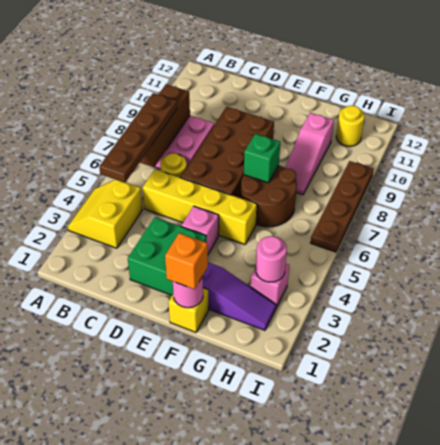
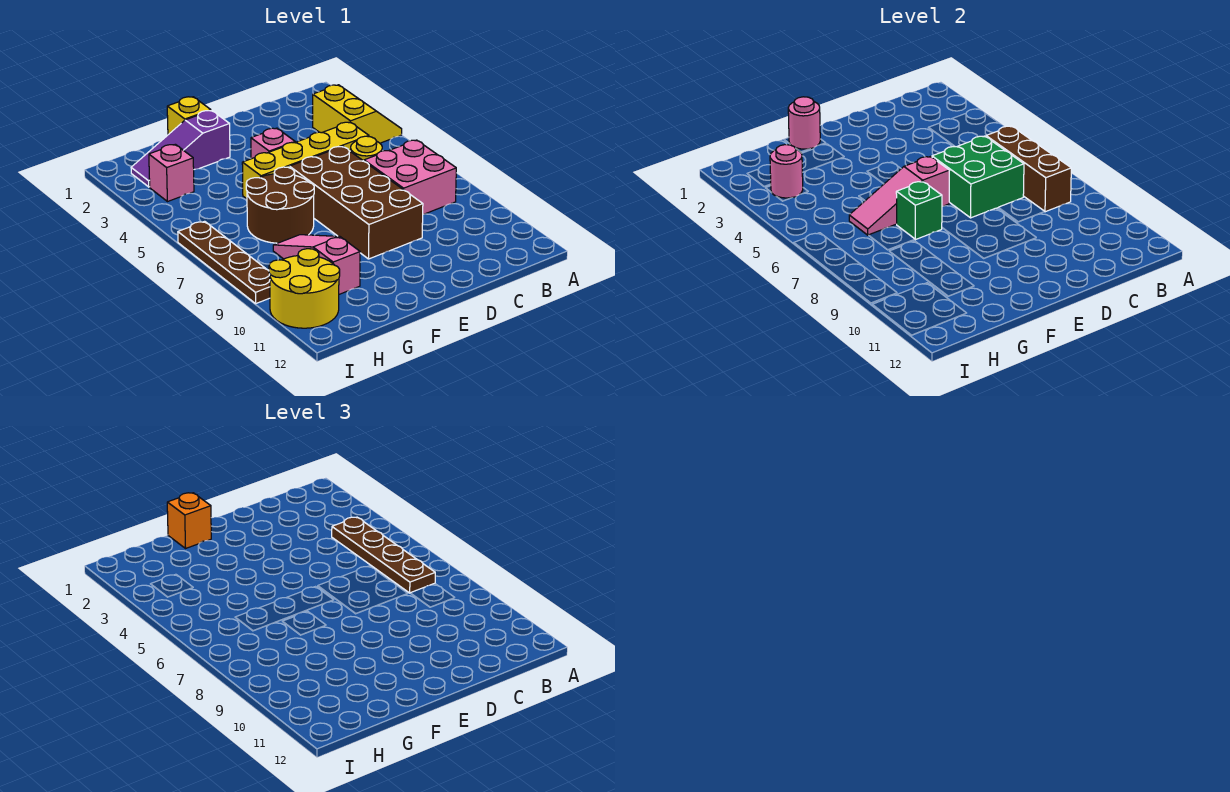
green 2x2 brick [128,217,206,295] -> green 2x2 brick moved to [932,136,1024,218]
none -> pink 1x3 slope [849,157,950,235]
yellow 1x1 round brick [336,106,365,146] -> yellow 2x2 round brick [269,249,340,328]

